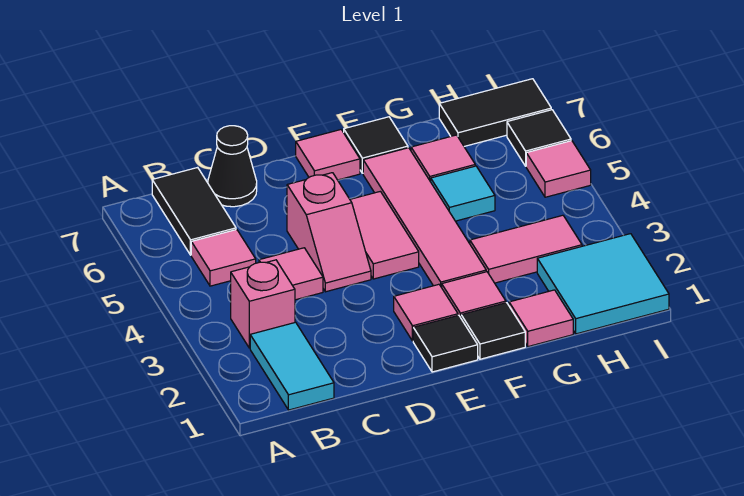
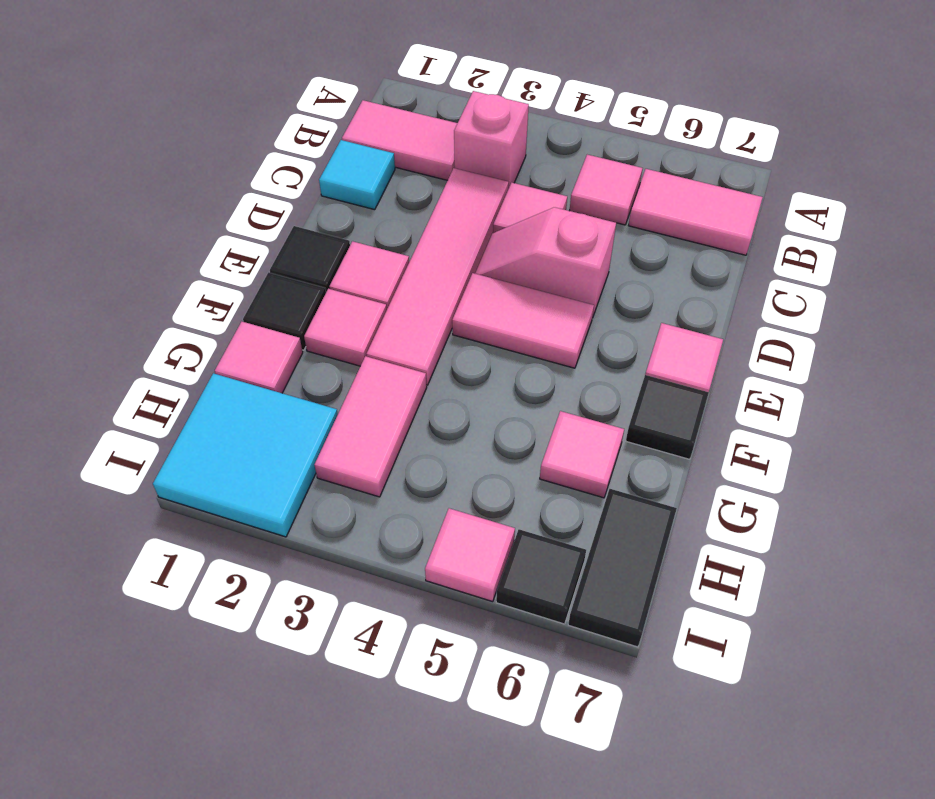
cyan 1x2 tile [250,322,334,410] -> pink 1x2 tile [342,100,457,180]
black 1x2 tile [152,167,236,255] -> pink 1x2 tile [628,169,763,255]
black 1x1 cone [208,126,257,207] -> none
pink 1x4 tile [363,148,486,287] -> pink 1x4 tile turned to [367,168,509,385]
cyan 1x1 tile [431,166,495,221] -> cyan 1x1 tile moved to [319,140,395,210]

